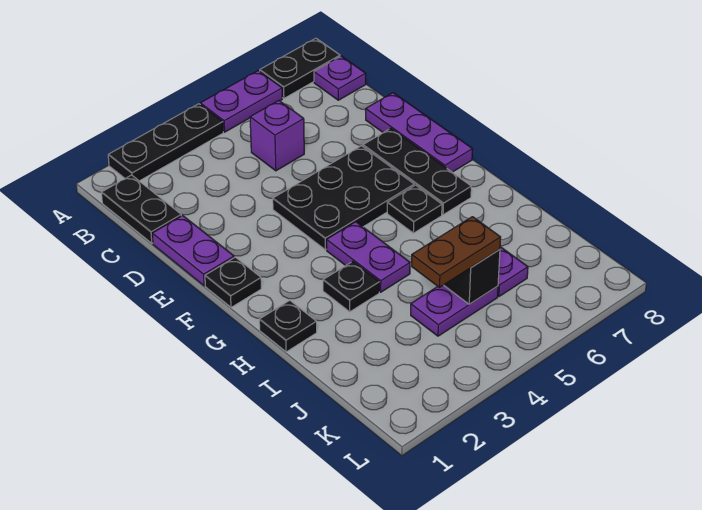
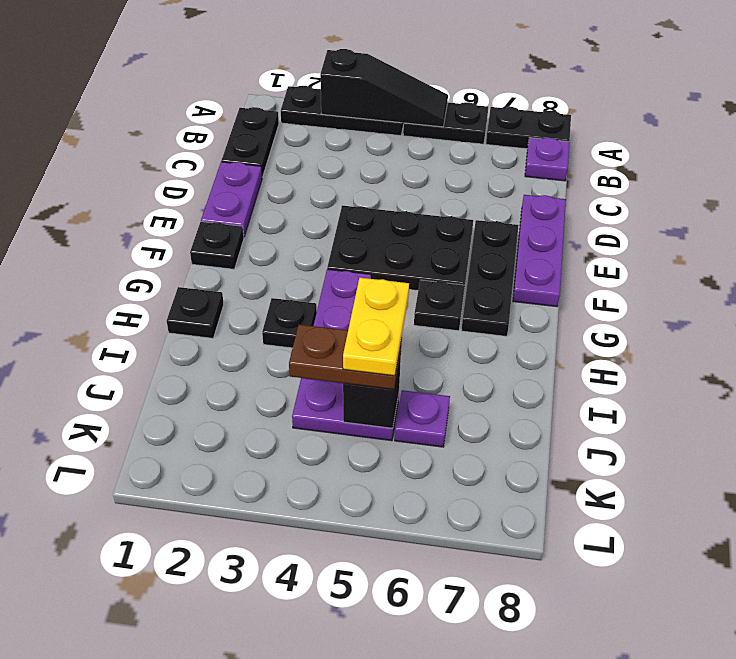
none -> black 1x3 slope [320,49,448,127]
purple 1x2 plate [200,71,282,132] -> black 1x2 plate [403,102,488,144]
purple 1x1 brick [250,101,304,171] -> none
none -> yellow 1x2 plate [343,278,409,376]

